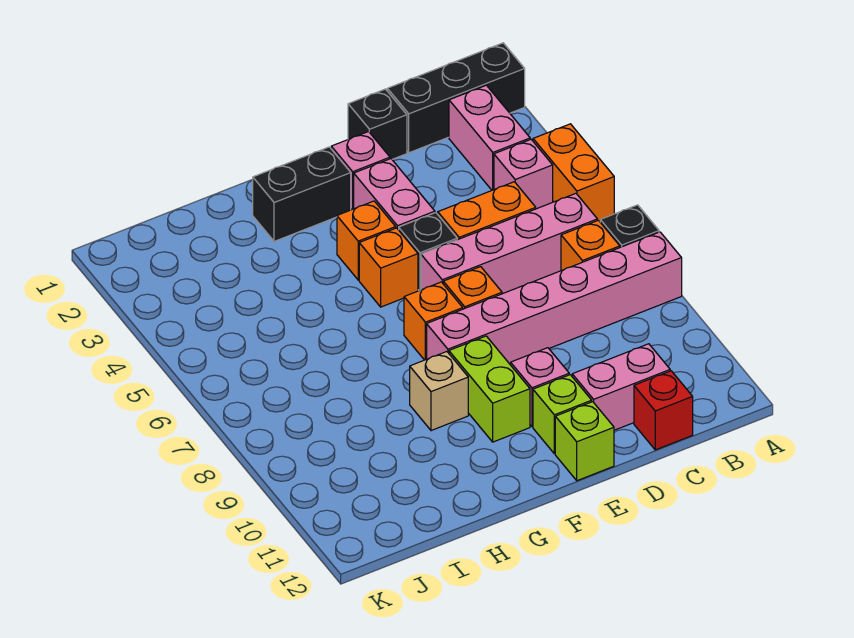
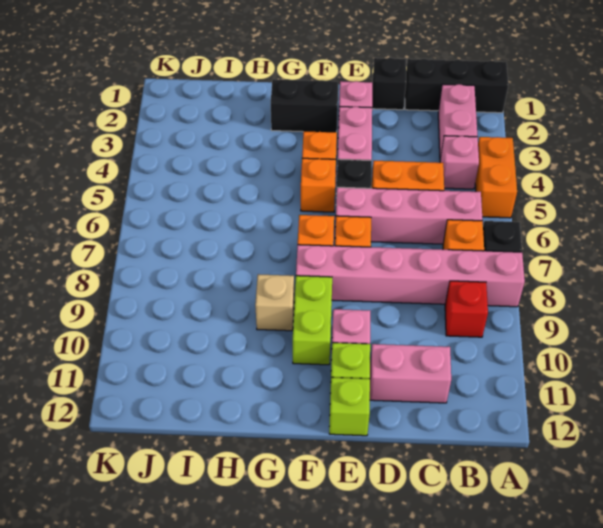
red 1x1 brick [634,371,693,450] -> red 1x1 brick moved to [445,281,488,337]

